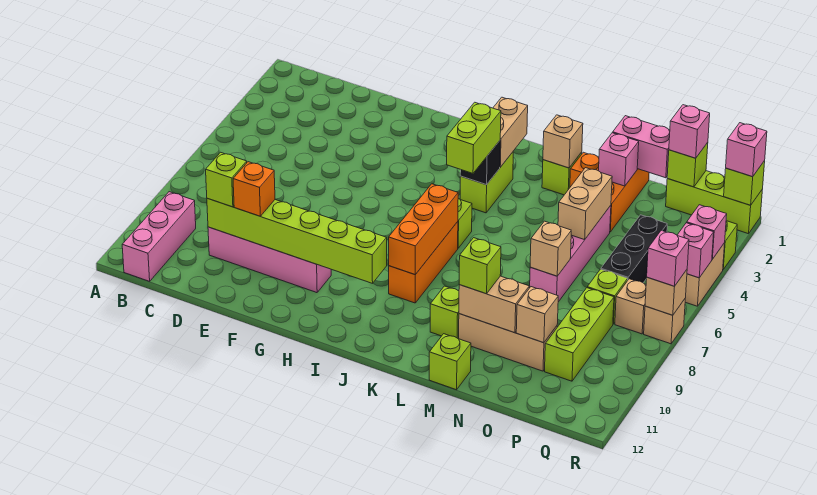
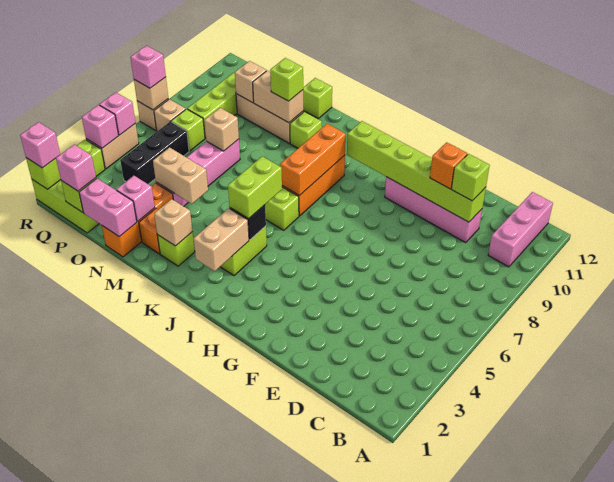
tan 1x2 brick [558,168,612,240] -> tan 1x2 brick turned to [153,147,208,204]

